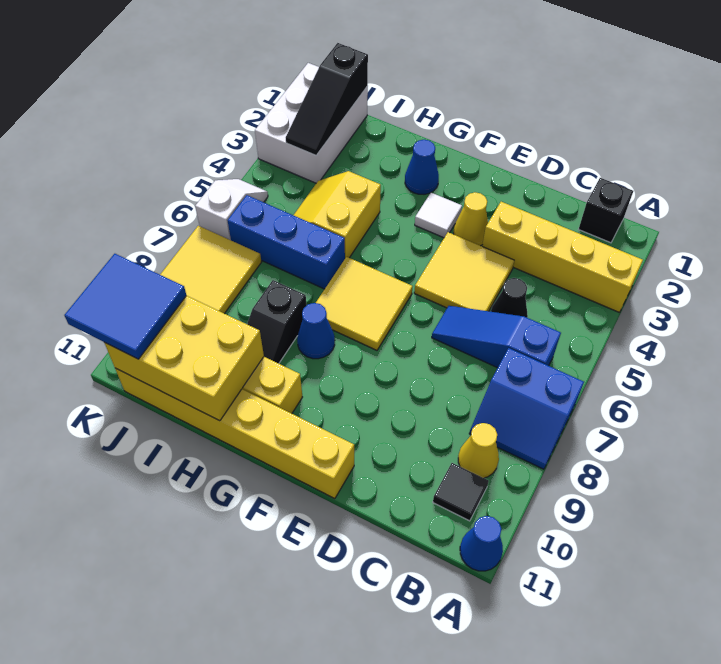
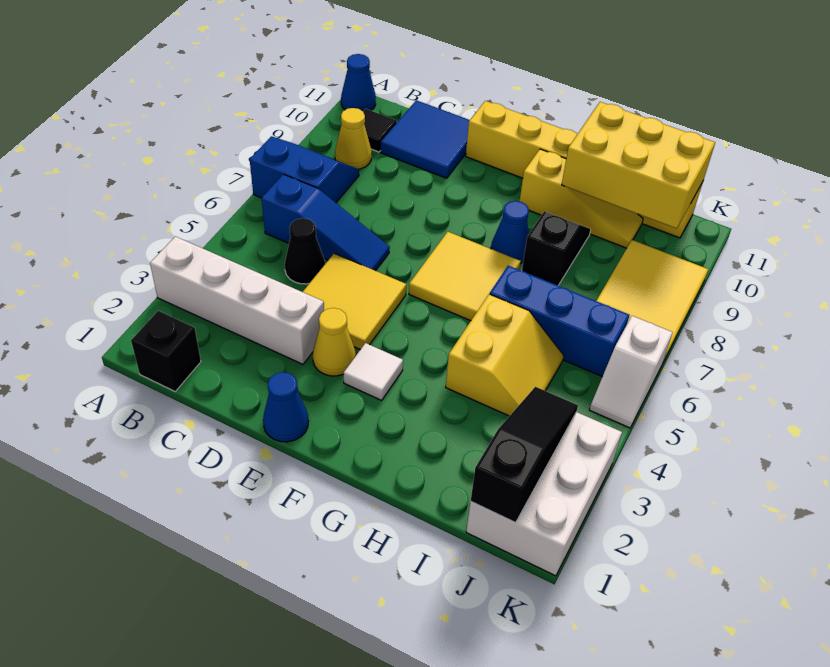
yellow 1x4 brick [482,202,643,312] -> white 1x4 brick [150,237,324,364]
blue 1x1 cone [405,140,439,194] -> blue 1x1 cone moved to [263,372,309,442]
blue 2x2 tile [65,254,186,359] -> blue 2x2 tile moved to [381,100,470,178]

